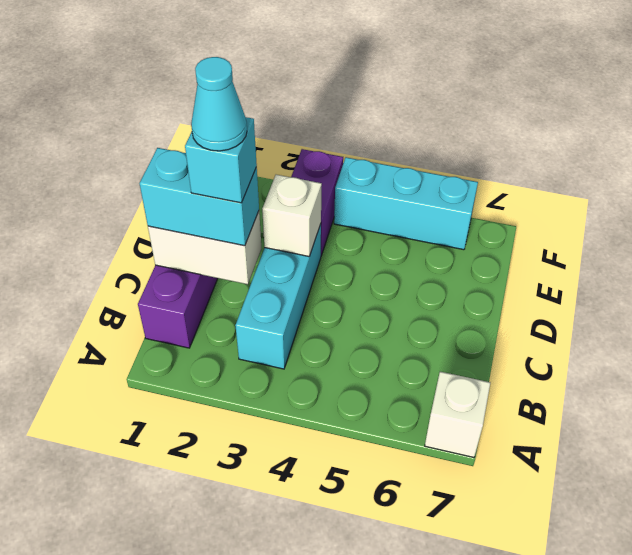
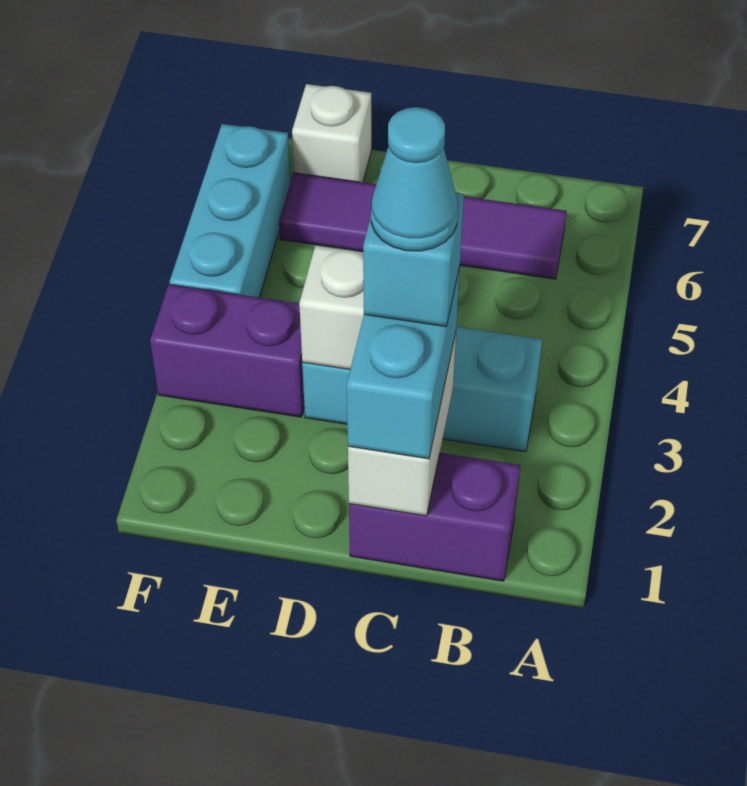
white 1x1 brick [425,372,490,457] -> white 1x1 brick moved to [292,84,371,182]
none -> purple 1x4 tile [279,173,567,279]

